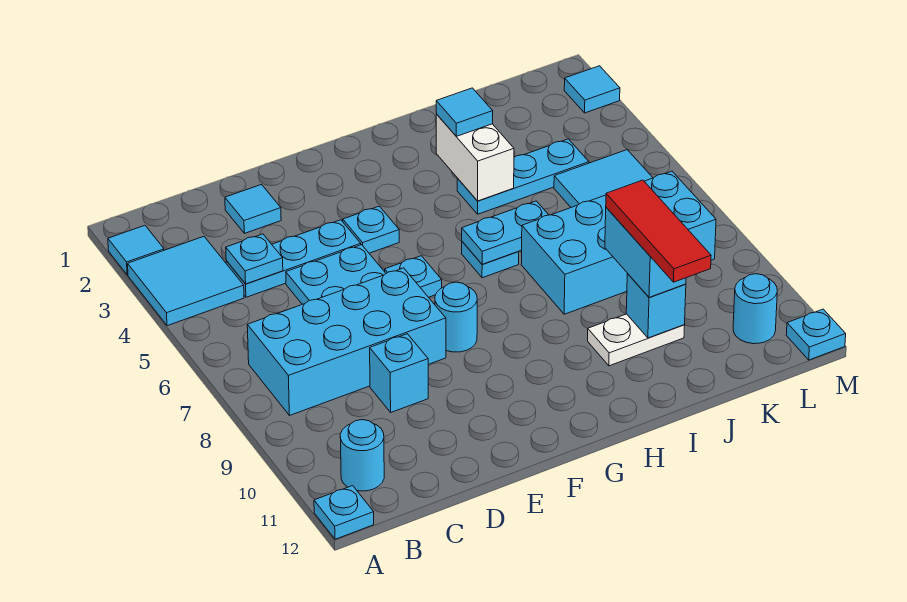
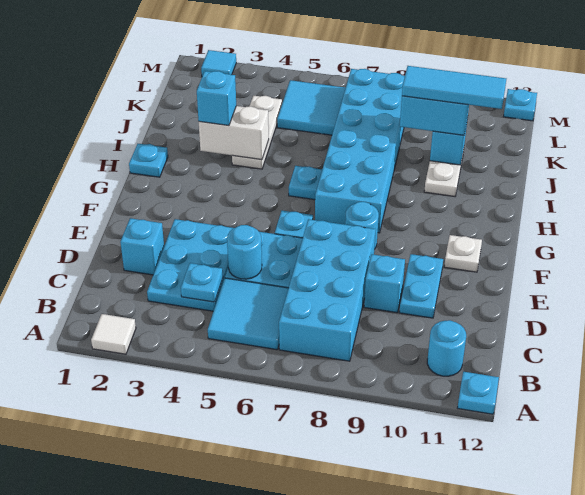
cyan 1x1 tile [108,225,164,275] -> white 1x1 tile [91,314,136,354]
cyan 2x2 tile [128,236,244,326] -> cyan 2x2 tile moved to [208,278,288,350]
cyan 1x3 plate [226,220,361,297] -> cyan 2x3 plate [147,219,234,311]
cyan 1x1 tile [225,185,281,233] -> cyan 1x1 brick [120,218,164,275]
cyan 1x1 plate [343,206,399,253] -> cyan 1x1 plate moved to [129,144,168,177]
none -> white 1x1 plate [444,235,482,272]
cyan 1x2 plate [462,201,548,264] -> cyan 1x2 plate moved to [399,254,443,318]
cyan 1x1 tile [436,88,493,136] -> cyan 1x1 brick [197,71,236,126]
cyan 1x3 plate [457,139,589,214] -> white 1x3 plate [232,96,282,169]
cyan 2x4 brick [521,171,716,314] -> cyan 2x6 brick [315,69,405,233]
red 1x3 tile [606,180,711,282] -> cyan 1x3 tile [402,66,506,109]
cyan 1x1 round brick [733,274,777,344] -> cyan 1x1 round brick moved to [227,225,262,279]

